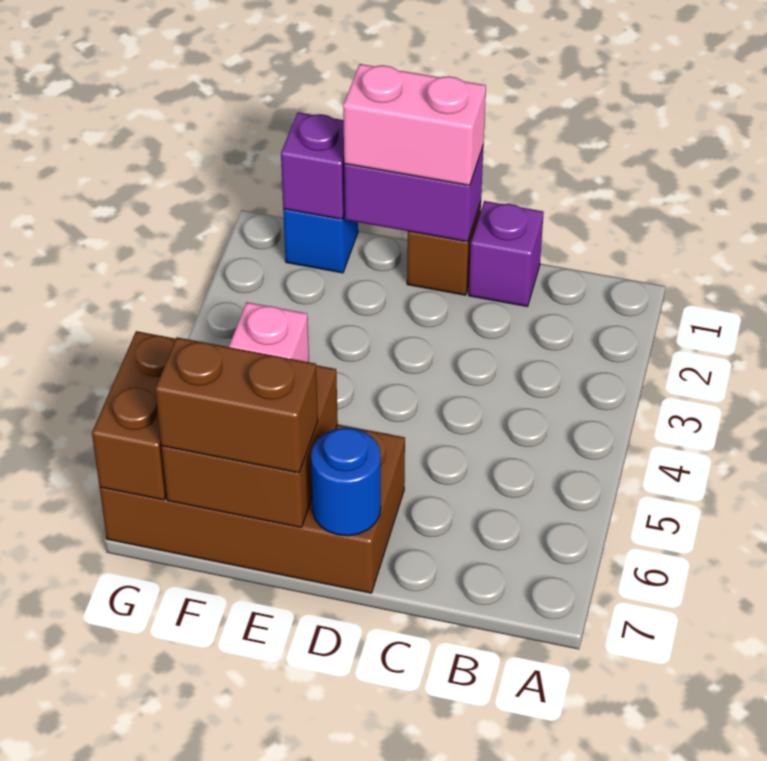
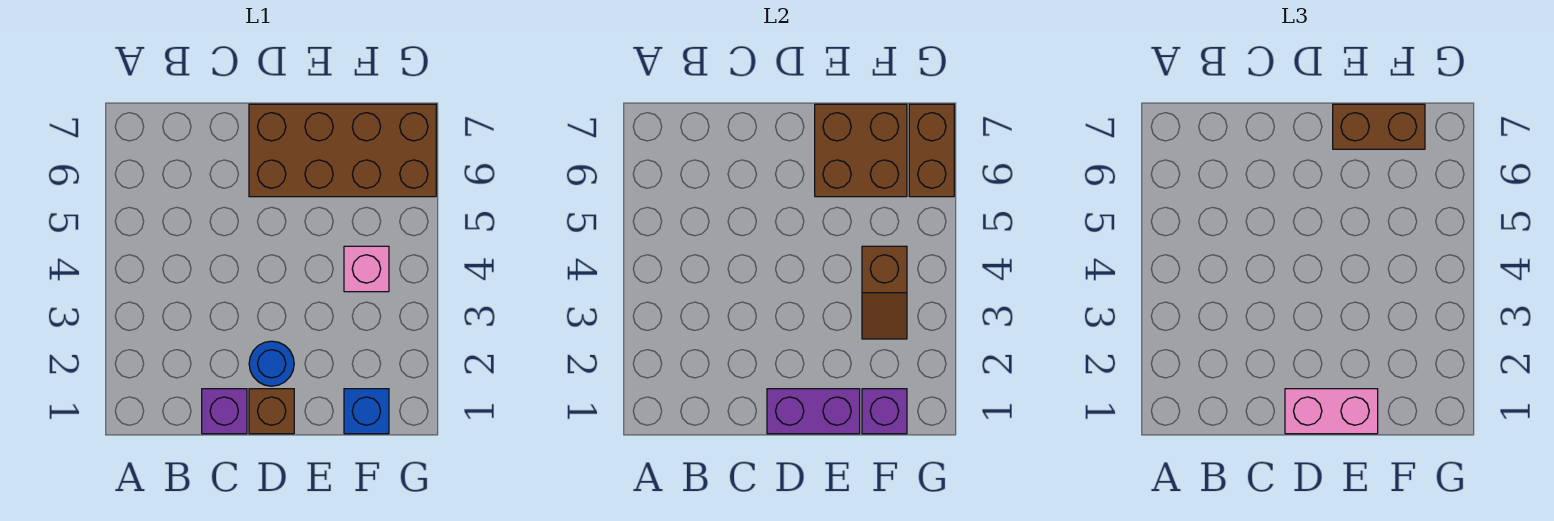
blue 1x1 round brick [311,428,381,536] -> blue 1x1 round brick moved to [249,341,294,386]
none -> brown 1x2 slope [862,246,907,339]

